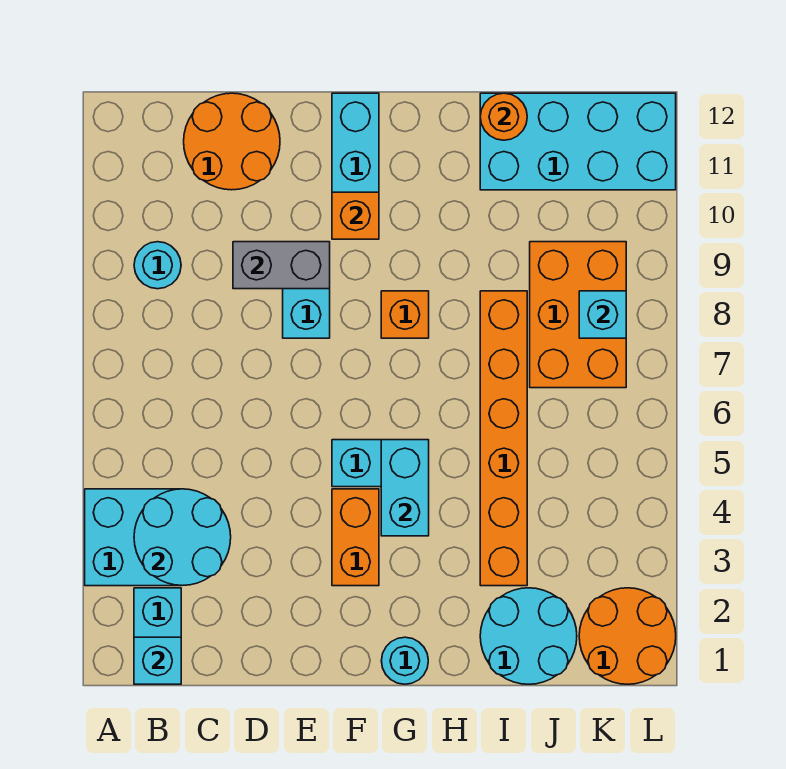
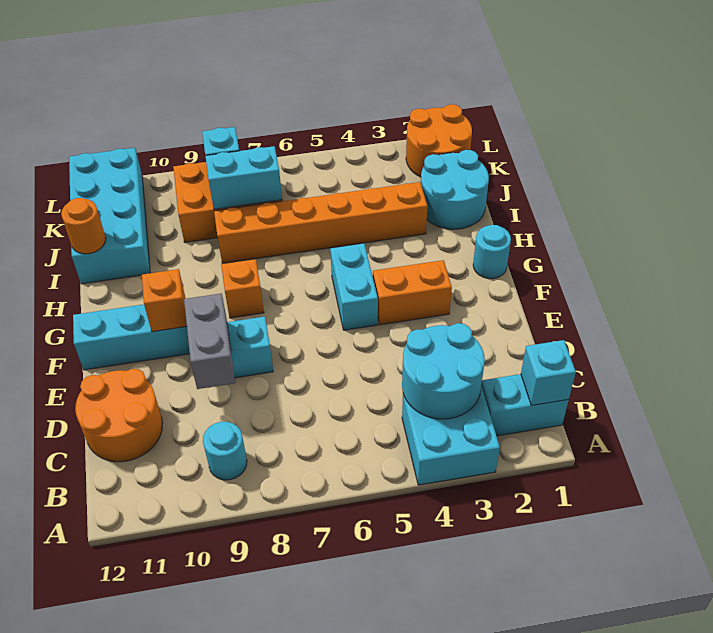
cyan 1x2 brick [381,440,429,536] -> cyan 1x2 brick moved to [205,146,282,209]

